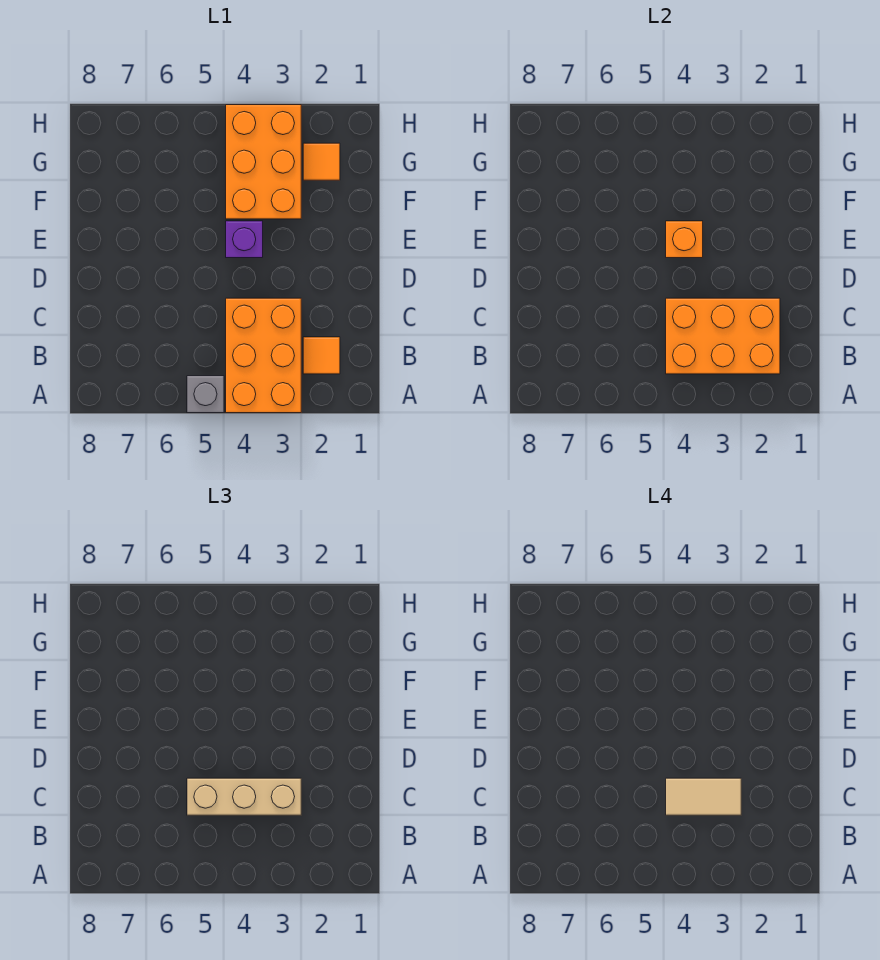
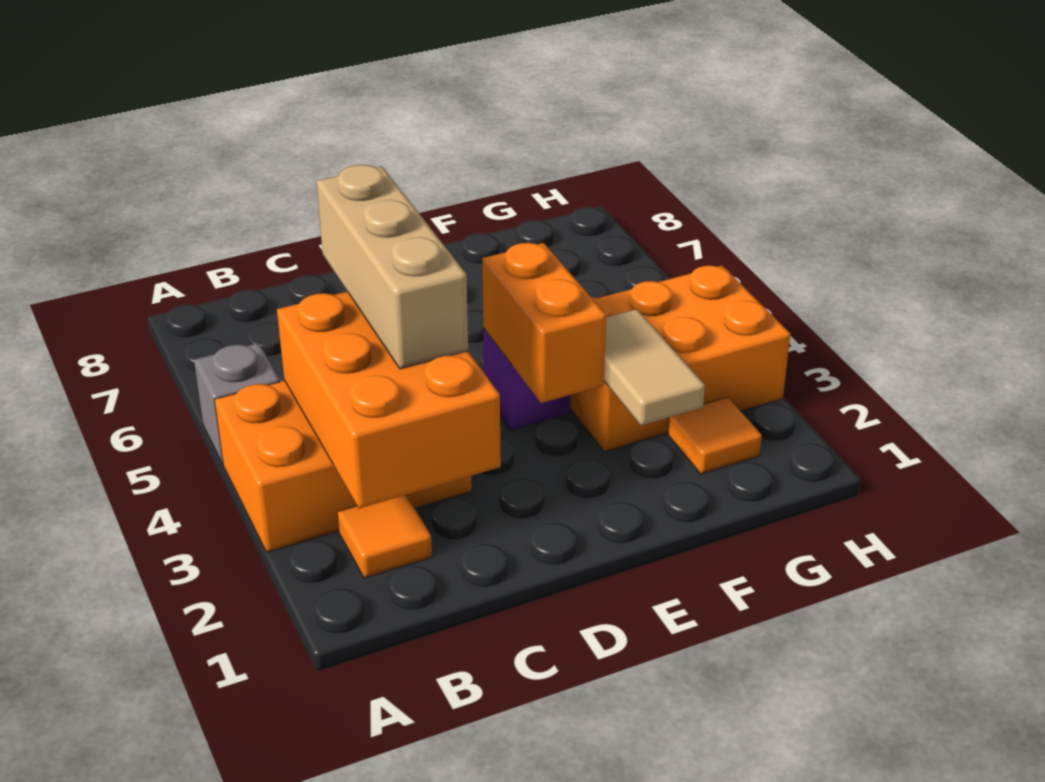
tan 1x2 tile [666,778,741,815] -> tan 1x2 tile moved to [604,309,705,426]
orange 1x1 brick [666,221,703,258] -> orange 1x2 brick [482,243,606,403]

